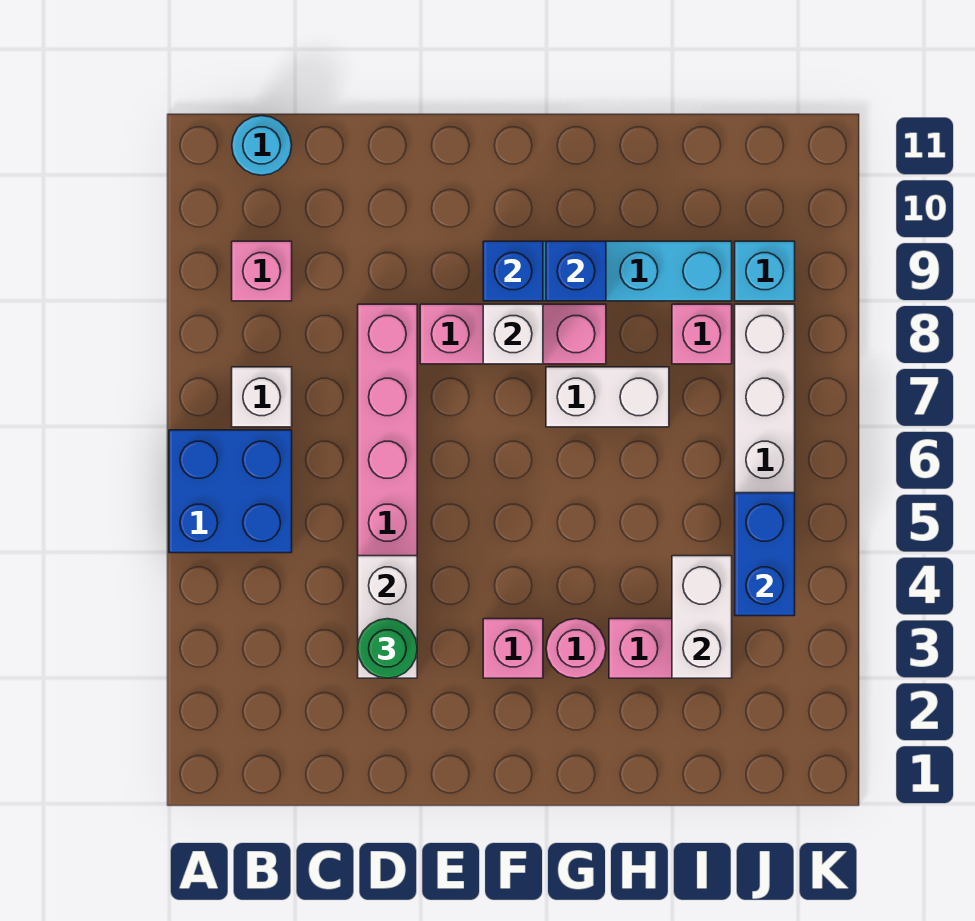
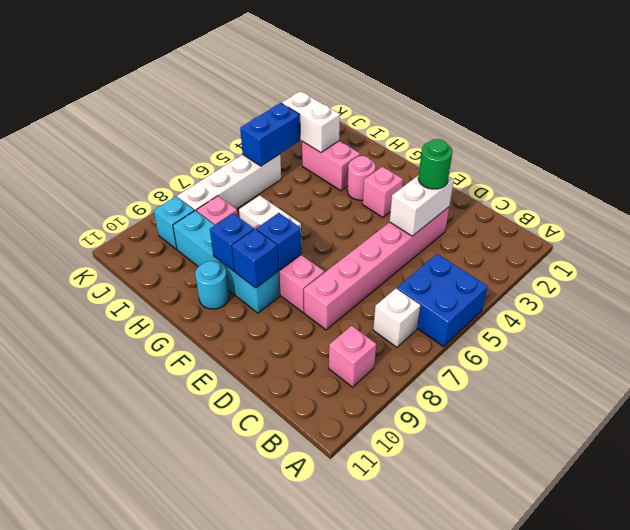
cyan 1x1 round brick [232,116,292,175] -> cyan 1x1 round brick moved to [195,261,229,309]
white 1x1 brick [483,304,543,364] -> blue 1x1 brick [256,213,301,270]
white 1x2 brick [672,556,732,678] -> white 1x2 brick turned to [282,91,340,153]

